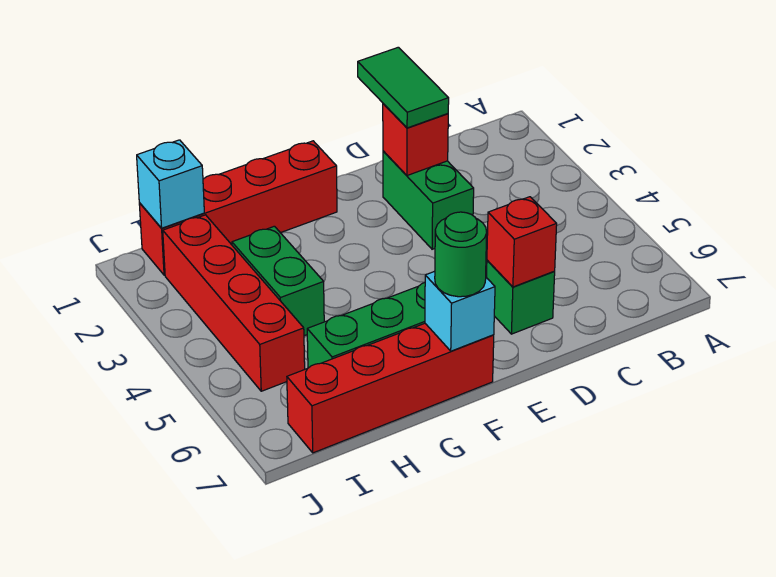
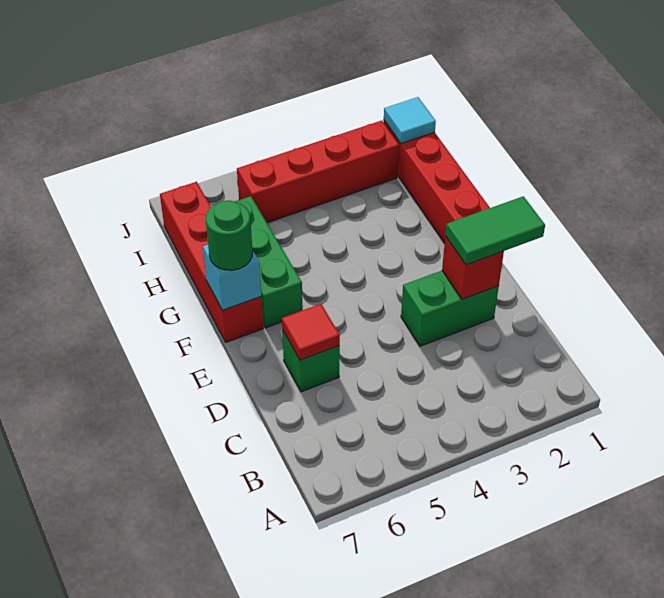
red 1x1 brick [487,197,557,287] -> red 1x1 tile [282,304,340,360]
green 1x2 brick [232,226,324,336] -> none
cyan 1x1 brick [137,140,204,228] -> cyan 1x1 tile [384,97,436,144]

